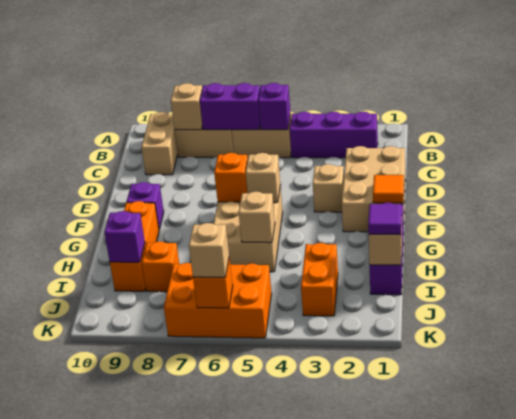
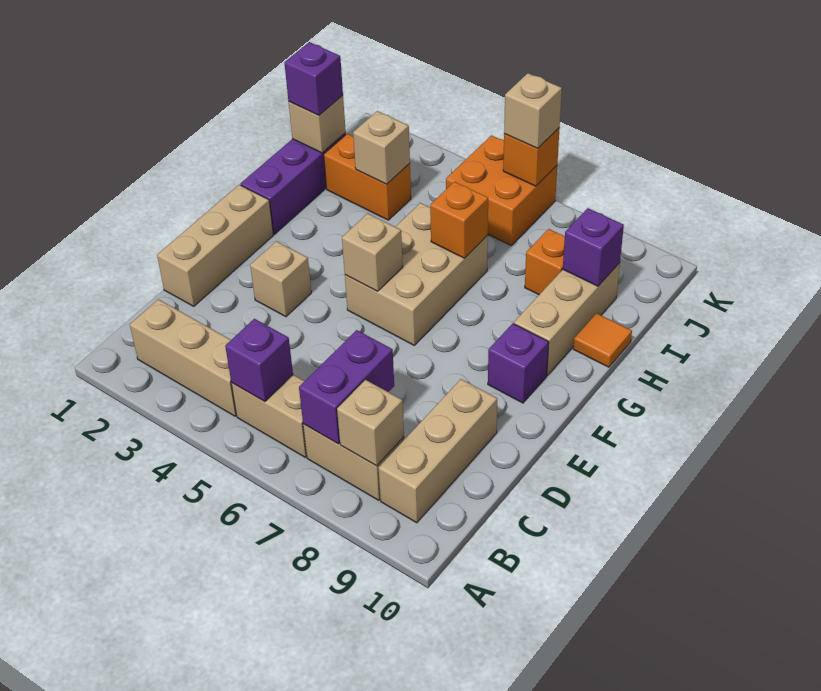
purple 1x3 brick [290,112,378,158] -> tan 1x3 brick [130,299,237,416]
purple 1x2 brick [200,83,260,130] -> purple 1x2 brick turned to [299,330,394,444]
tan 1x2 brick [141,112,178,175] -> tan 1x3 brick [379,379,497,523]
tan 2x3 brick [342,146,405,232] -> tan 1x3 brick [157,185,273,306]
orange 1x1 tile [373,175,404,203] -> orange 1x1 tile moved to [573,313,632,367]
orange 1x1 brick [214,153,248,202] -> orange 1x1 brick moved to [430,182,488,258]
orange 1x3 brick [110,201,159,291] -> tan 1x3 brick [514,263,620,375]
tan 1x1 brick [239,192,275,243] -> tan 1x1 brick moved to [353,111,410,184]
purple 1x1 tile [368,204,402,235] -> purple 1x1 brick [284,42,343,115]
orange 1x2 brick [301,243,338,316] -> orange 1x2 brick turned to [324,134,411,220]
orange 2x3 brick [164,263,272,338] -> orange 2x2 brick [446,135,557,246]

